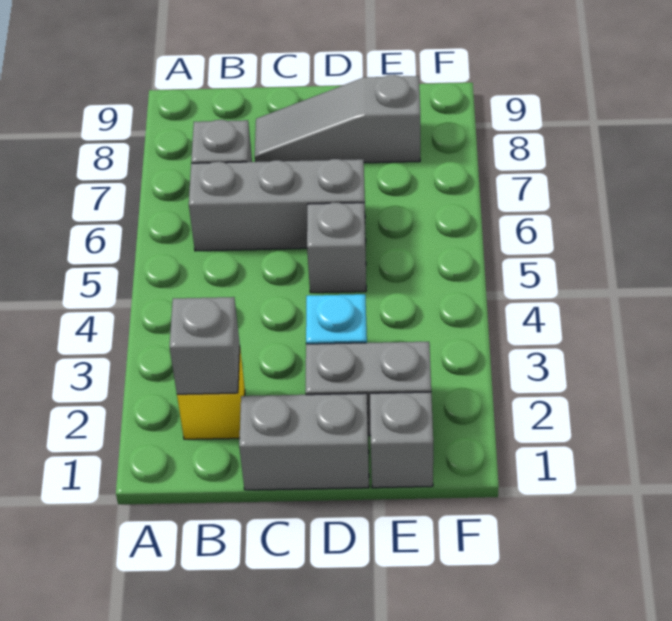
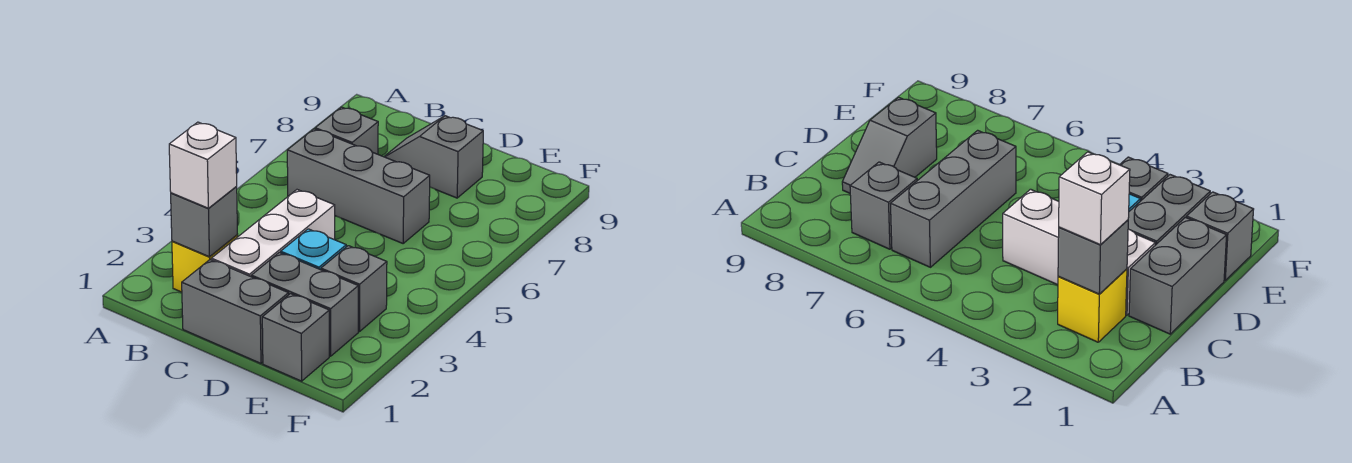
none -> white 1x1 brick [169,122,237,208]
none -> white 1x3 brick [211,190,335,277]
grey 1x3 slope [255,75,420,163] -> grey 1x2 slope [384,116,483,198]
grey 1x1 brick [307,203,366,293] -> grey 1x1 brick moved to [321,246,387,332]

